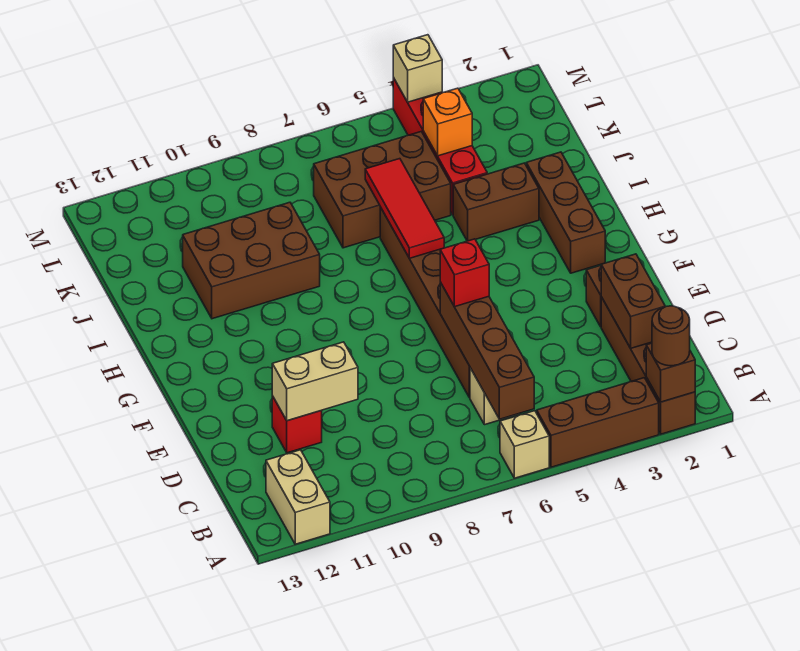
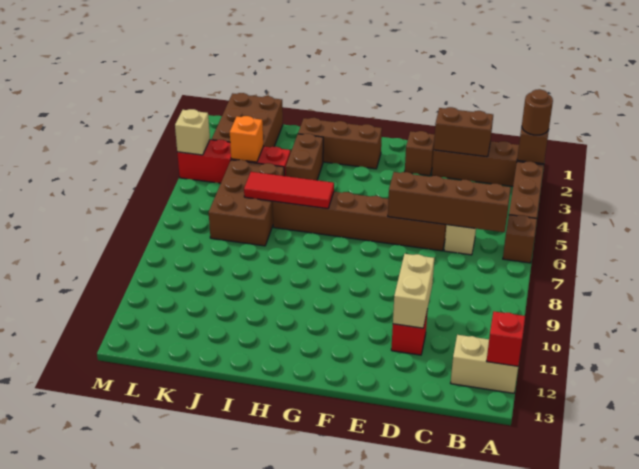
tan 1x1 brick [500,411,549,478] -> brown 1x1 brick [503,215,537,263]
red 1x1 brick [440,239,489,307] -> red 1x1 brick moved to [487,312,525,366]
brown 2x3 brick [183,202,320,319] -> brown 2x3 brick moved to [212,93,283,147]

